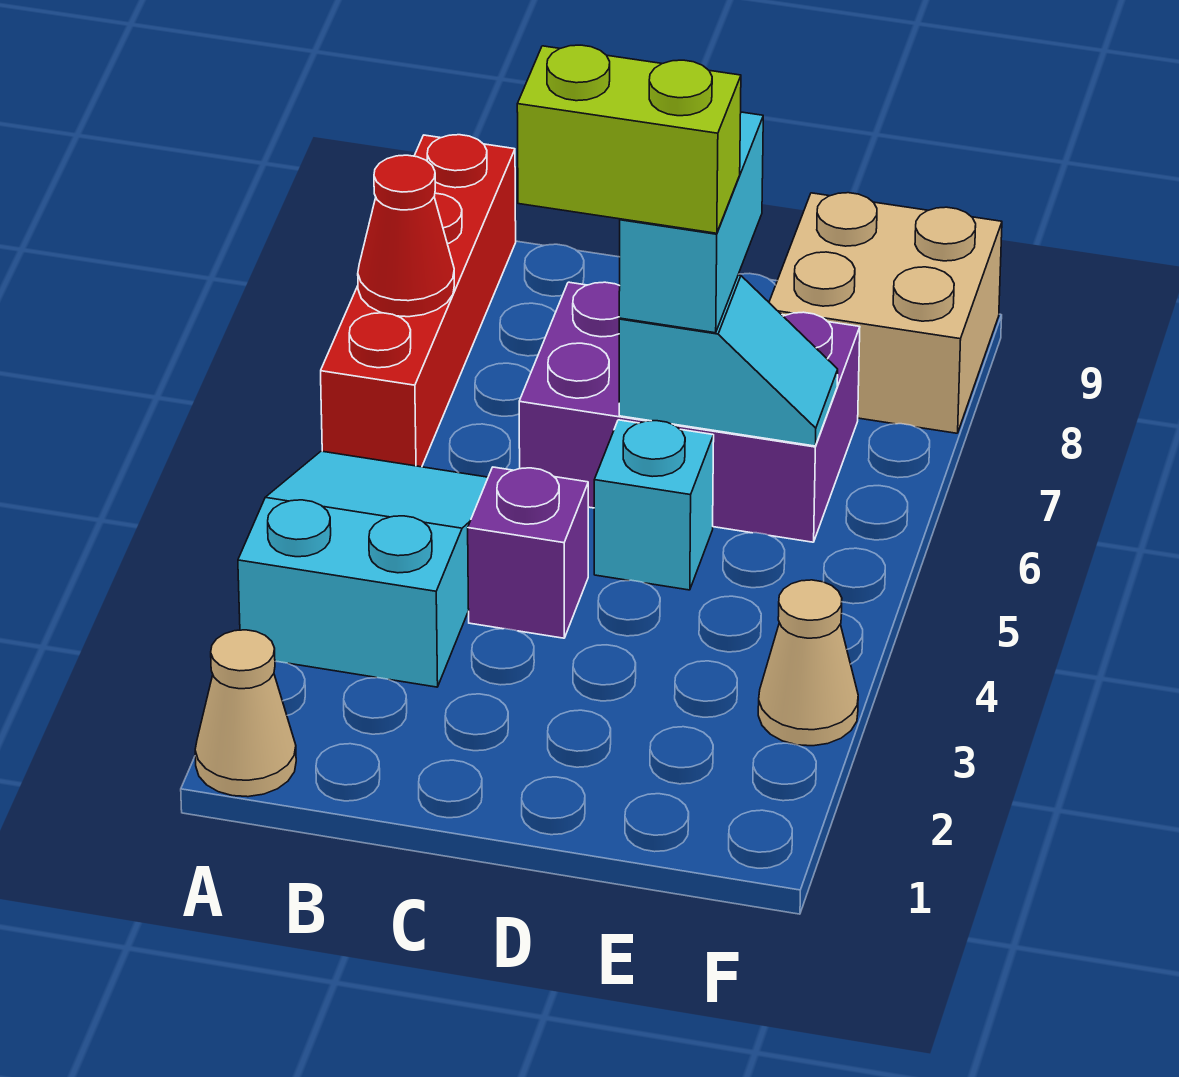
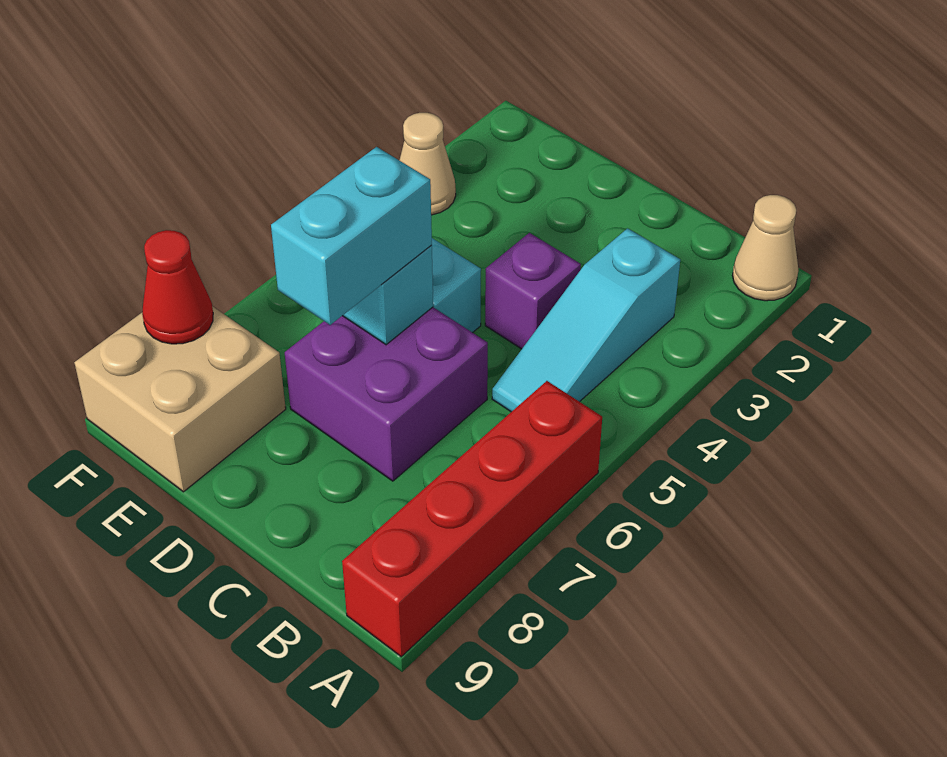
cyan 2x3 slope [238,451,488,687] -> cyan 1x3 slope [492,228,680,412]
red 1x1 cone [358,155,454,317] -> red 1x1 cone moved to [142,230,213,344]
purple 2x3 brick [519,282,860,542] -> purple 2x2 brick [285,307,488,481]
lime 1x2 brick [517,45,741,233] -> none

